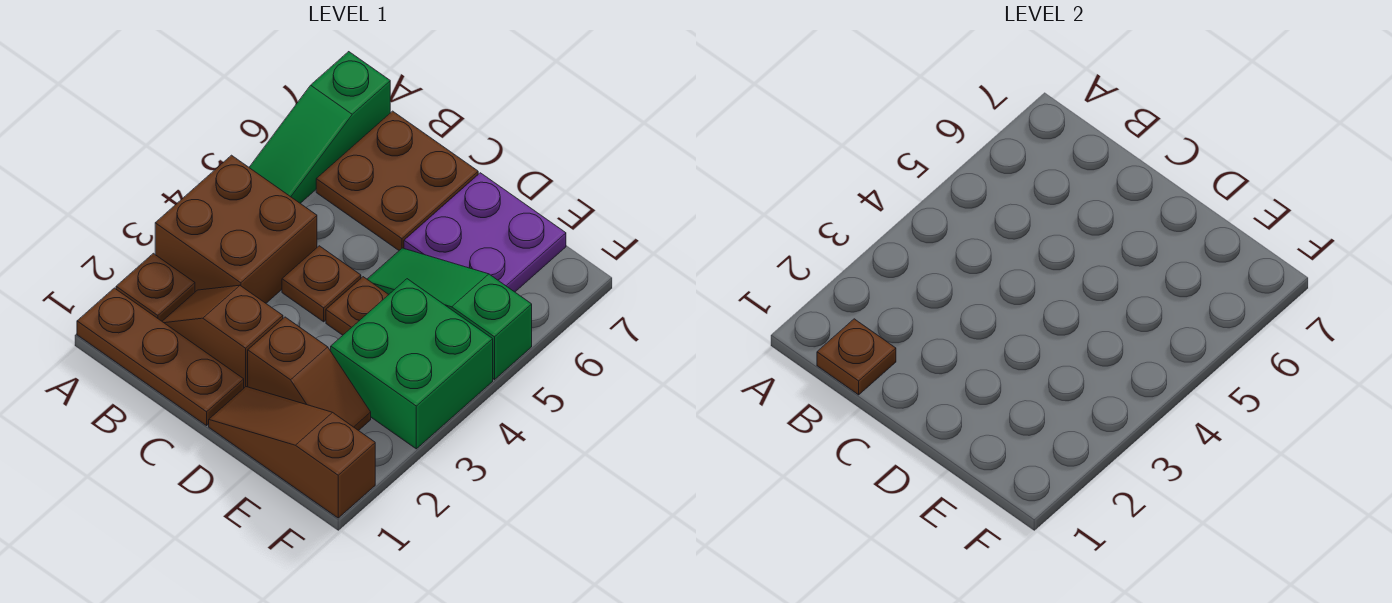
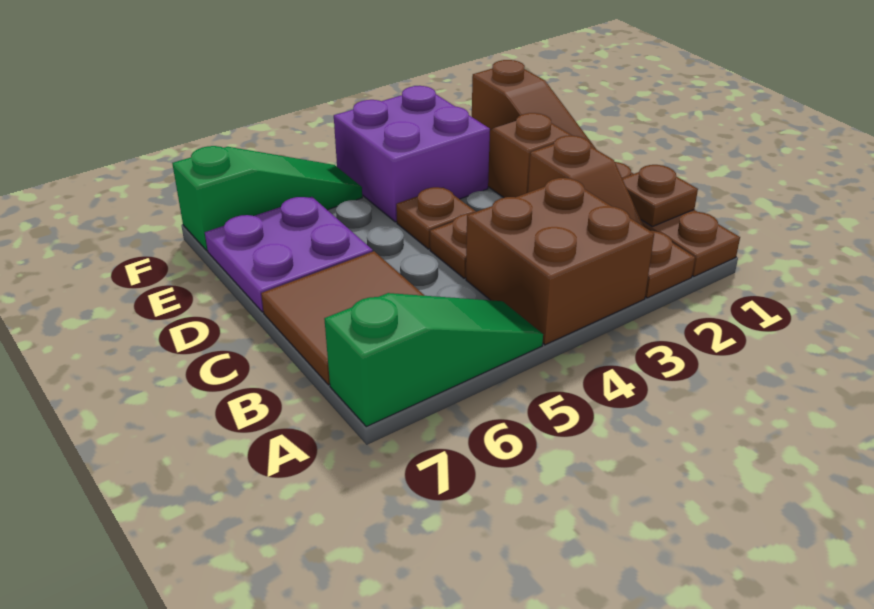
brown 2x2 plate [316,111,478,250] -> brown 2x2 tile [261,251,425,385]
green 1x3 slope [367,248,532,380] -> green 1x3 slope turned to [172,146,362,251]
green 2x2 brick [331,279,493,449] -> purple 2x2 brick [334,86,490,222]

